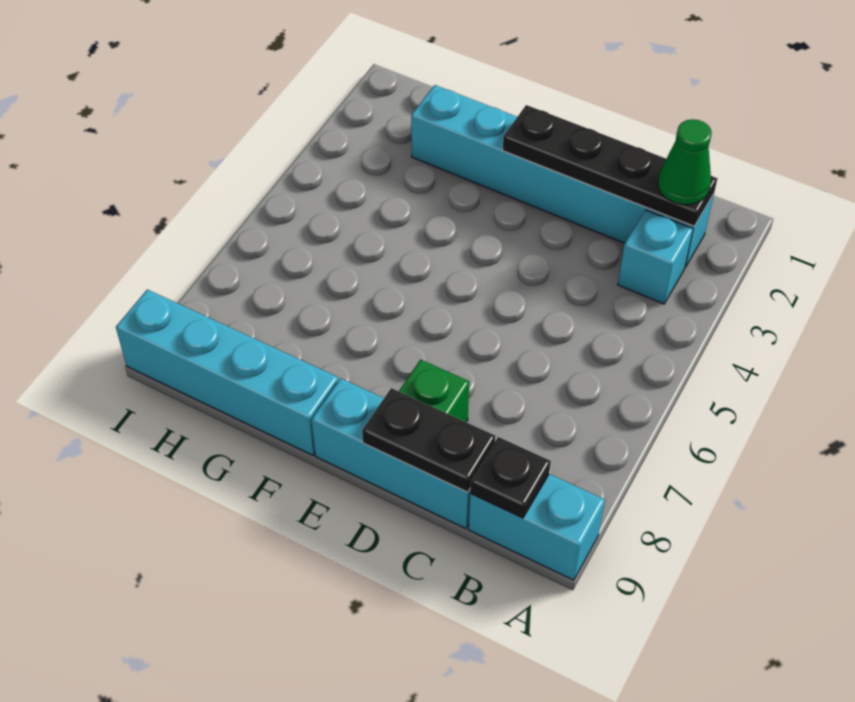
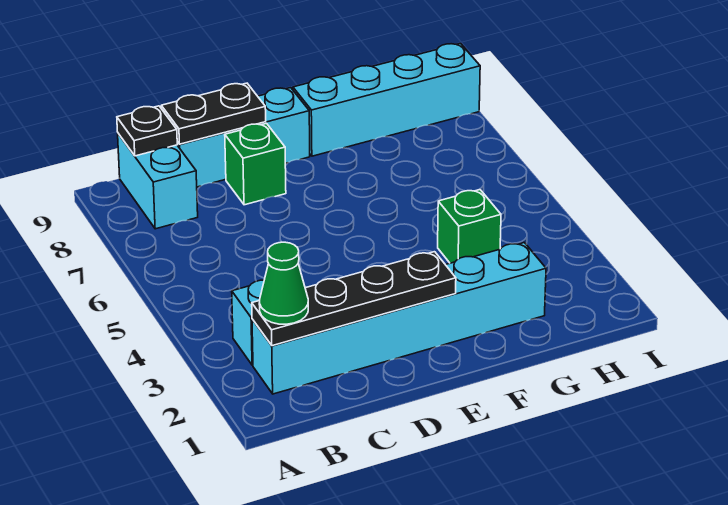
cyan 1x2 brick [469,474,605,580] -> cyan 1x2 brick turned to [118,134,198,229]
none -> green 1x1 brick [438,190,501,263]

